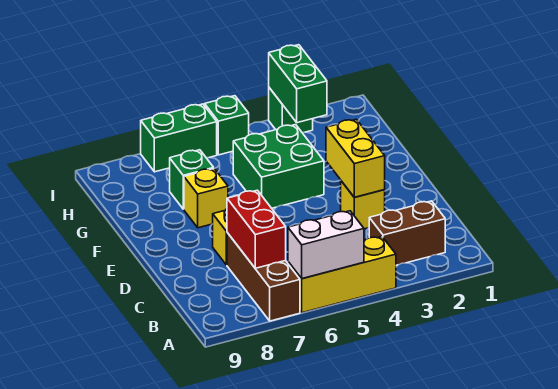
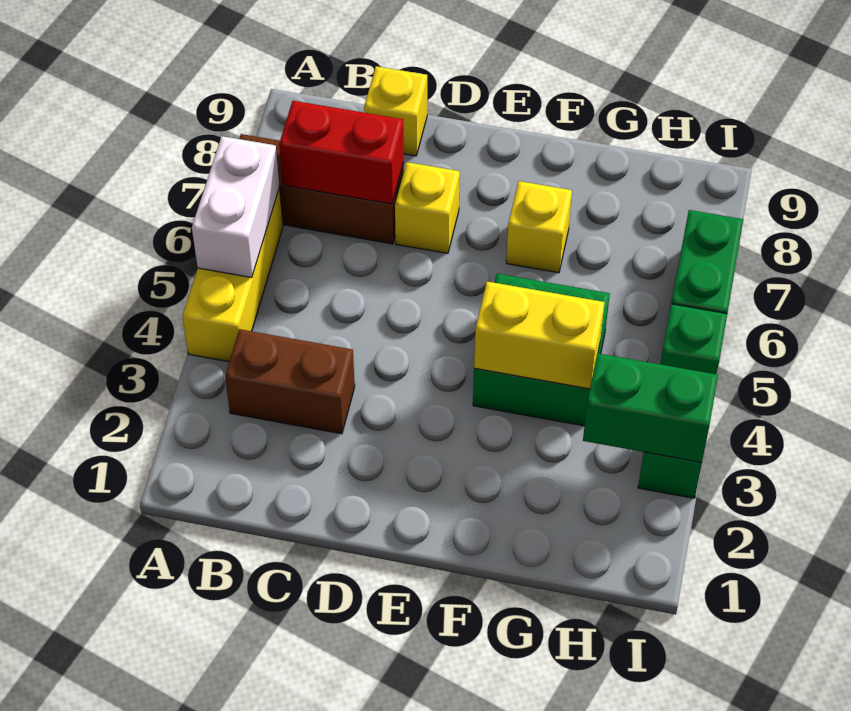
brown 1x2 brick [369,201,445,265] -> brown 1x2 brick turned to [225,329,355,434]
yellow 1x1 brick [341,181,385,229] -> yellow 1x1 brick moved to [364,66,427,156]
yellow 1x2 brick [326,119,385,197] -> yellow 1x2 brick moved to [474,281,605,389]
green 1x1 brick [170,150,214,209] -> none

